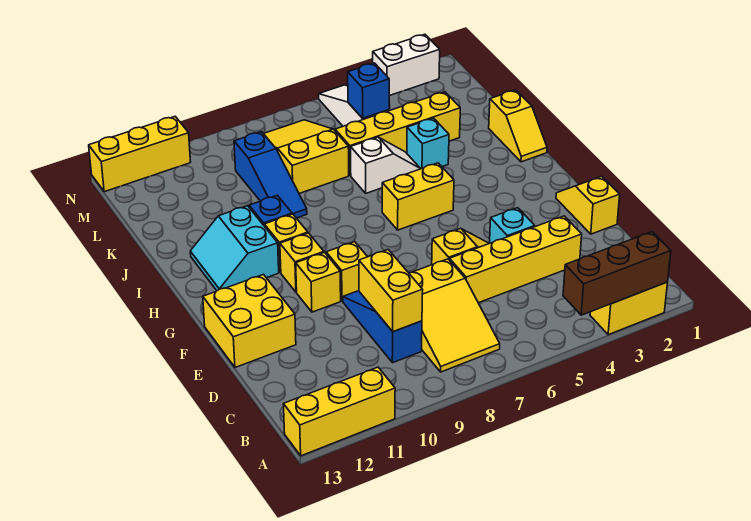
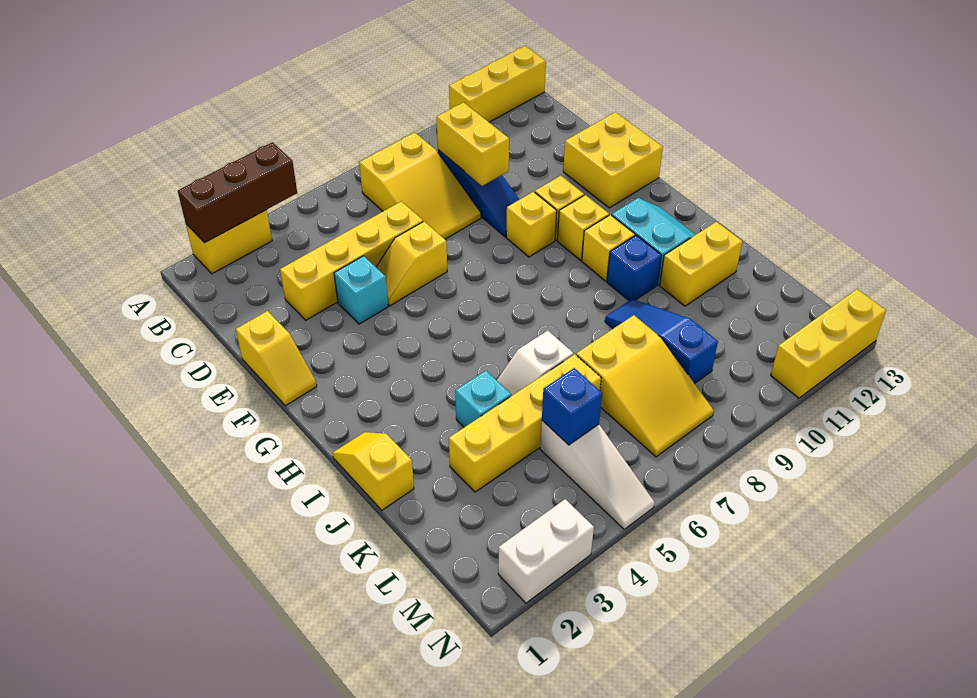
yellow 2x3 slope [409,259,500,372] -> yellow 2x3 slope turned to [359,132,481,239]
yellow 1x2 brick [382,163,454,230] -> yellow 1x2 brick moved to [660,222,742,306]

